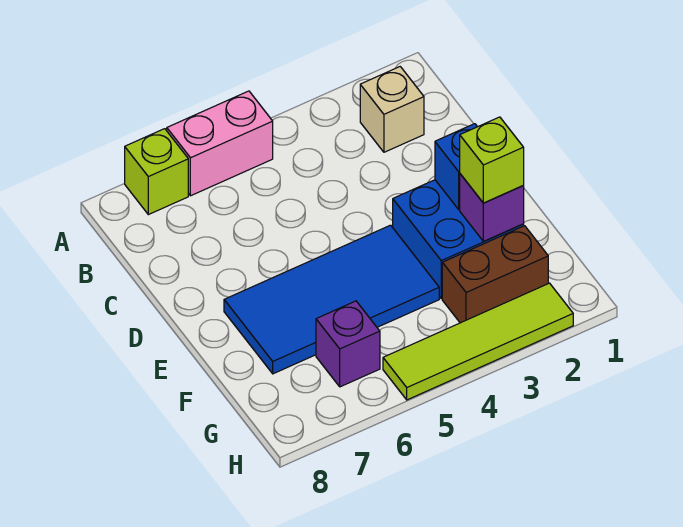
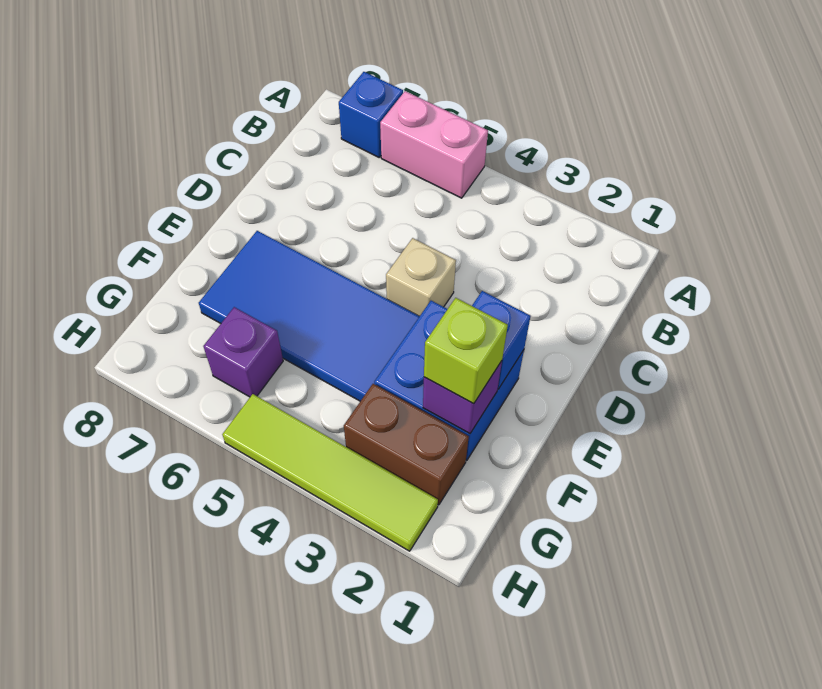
lime 1x1 brick [125,129,188,215] -> blue 1x1 brick [339,72,403,157]
tan 1x1 brick [360,67,424,152] -> tan 1x1 brick moved to [386,238,456,316]

